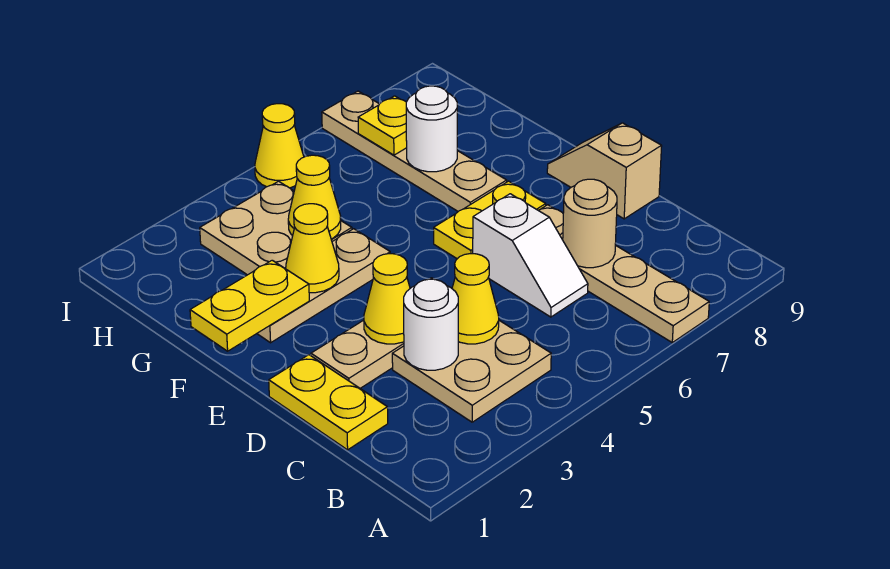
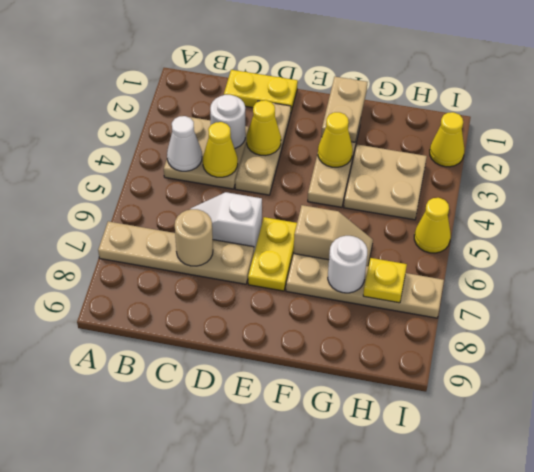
none -> white 1x1 cone [167,116,202,171]
tan 1x2 slope [547,123,662,219] -> tan 1x2 slope moved to [294,205,373,266]
yellow 1x2 plate [190,260,309,351] -> tan 1x2 plate [321,77,367,142]
yellow 1x1 cone [288,155,341,239] -> yellow 1x1 cone moved to [430,112,464,167]

